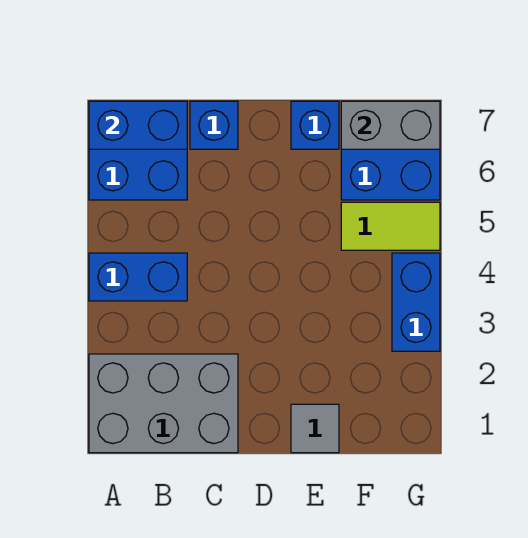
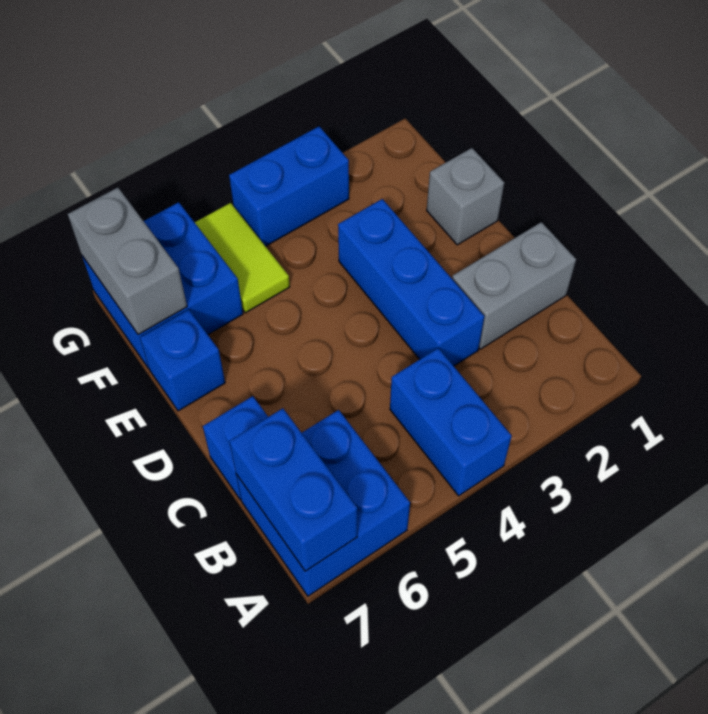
grey 2x3 brick [89,354,238,453] -> grey 1x2 brick [452,222,576,349]
none -> blue 1x3 brick [338,199,484,366]
grey 1x1 tile [291,404,339,453] -> grey 1x1 brick [427,148,504,245]

